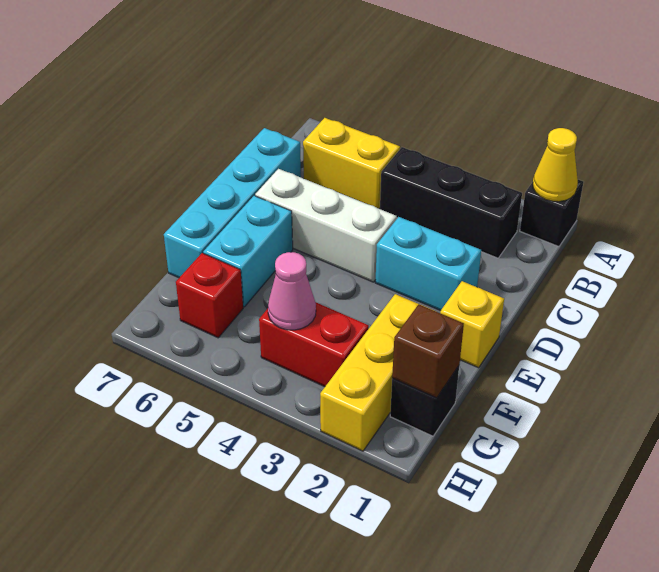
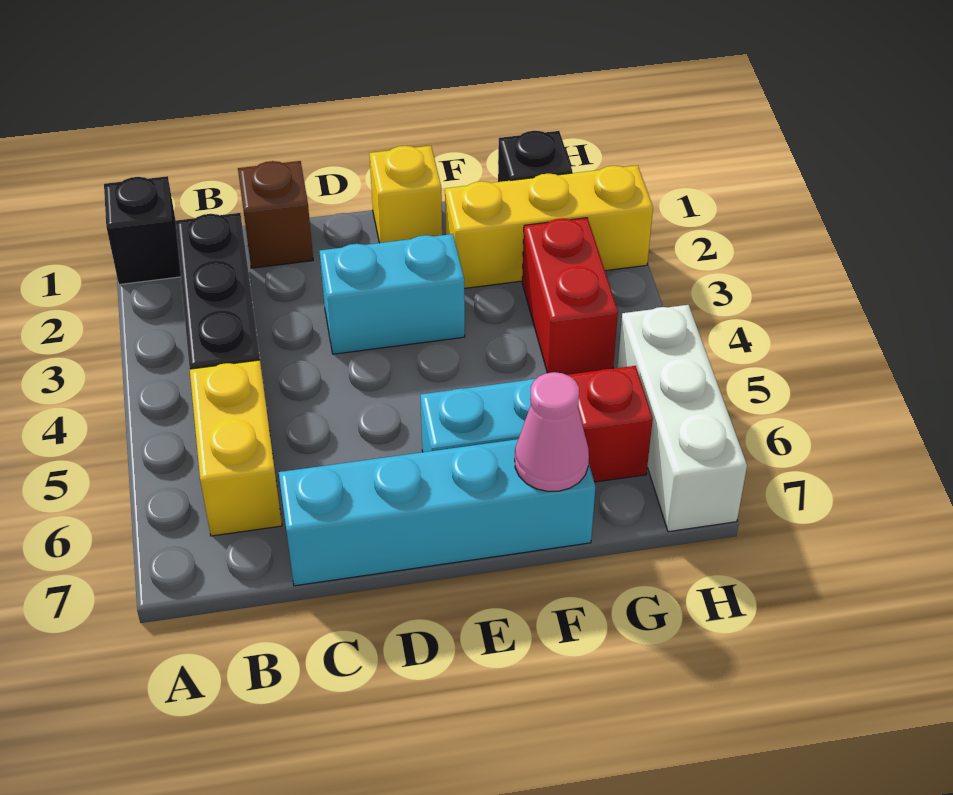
yellow 1x1 cone [533,128,578,202] -> none
cyan 1x2 brick [375,217,481,311] -> cyan 1x2 brick turned to [320,234,465,354]
white 1x3 brick [255,169,397,282] -> white 1x3 brick moved to [617,305,747,532]
brown 1x1 brick [392,304,464,398] -> brown 1x1 brick moved to [238,161,313,268]
pink 1x1 cone [268,252,316,330] -> pink 1x1 cone moved to [515,372,589,491]

